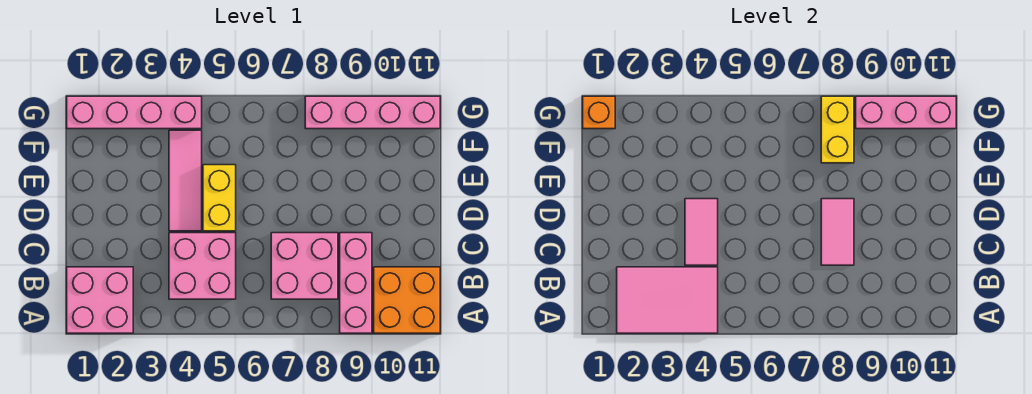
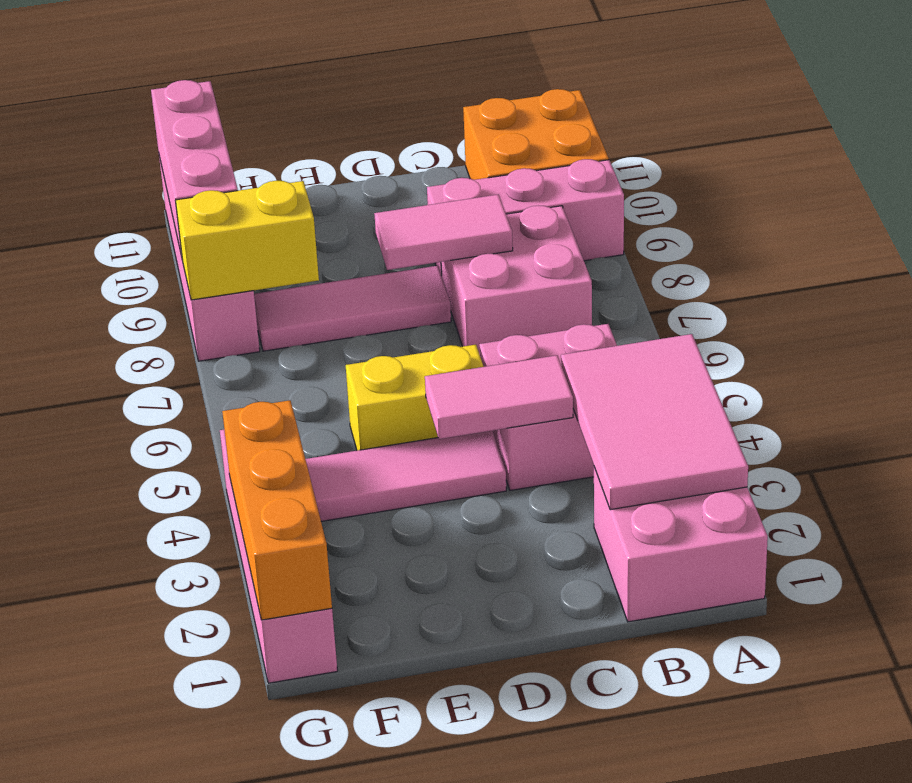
none -> pink 1x3 tile [254,266,451,351]
orange 1x1 brick [583,96,615,129] -> orange 1x3 brick [222,400,332,620]

